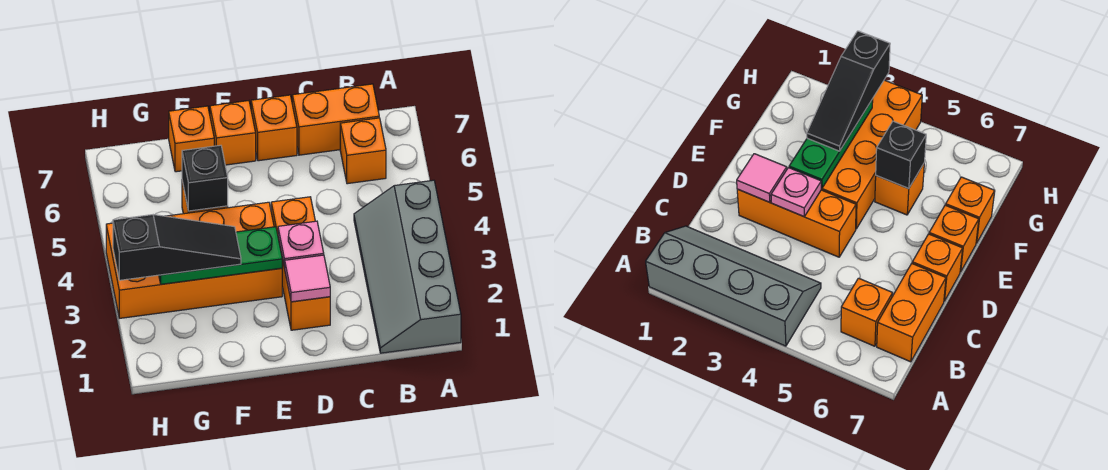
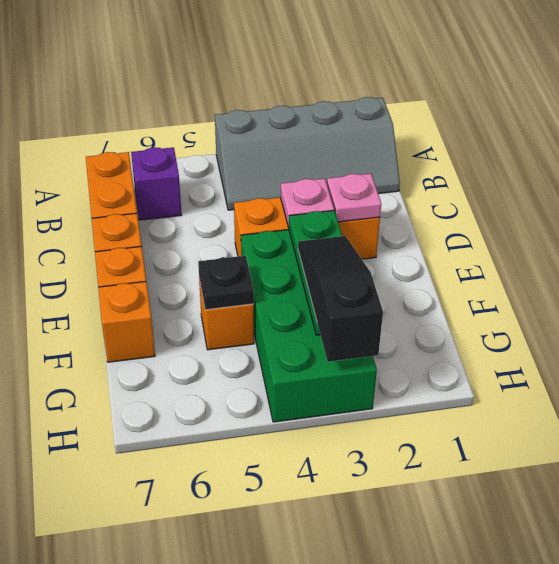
orange 1x1 brick [340,118,386,184] -> purple 1x1 brick [131,147,182,220]
pink 1x1 tile [285,255,330,302] -> pink 1x1 plate [327,174,381,222]
orange 2x4 brick [106,202,282,318] -> green 2x4 brick [241,230,377,422]
black 1x1 brick [182,145,228,211] -> black 1x1 plate [198,256,254,310]

